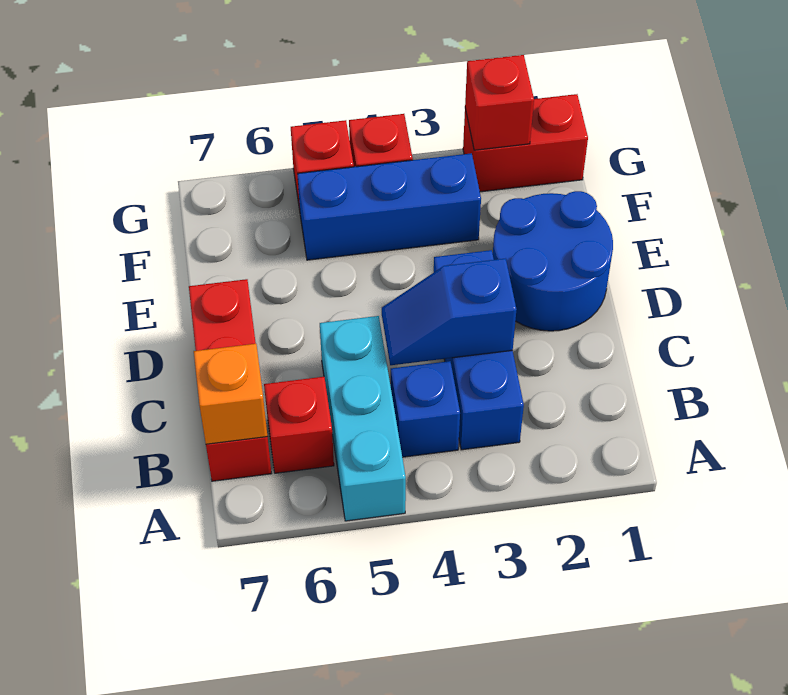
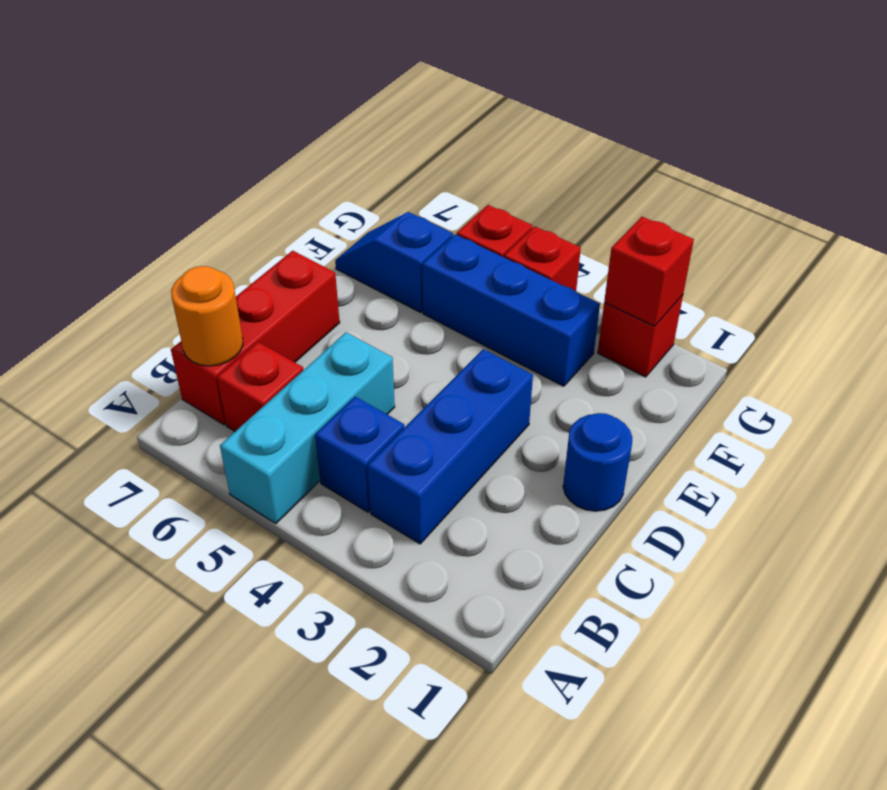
orange 1x1 brick [194,344,267,444] -> orange 1x1 round brick [171,266,243,366]
blue 1x2 slope [382,258,517,365] -> blue 1x2 slope moved to [335,212,453,313]
blue 2x2 round brick [493,191,613,331] -> blue 1x1 round brick [563,413,632,511]
red 1x2 brick [463,94,588,192] -> red 1x1 brick [598,295,683,377]

